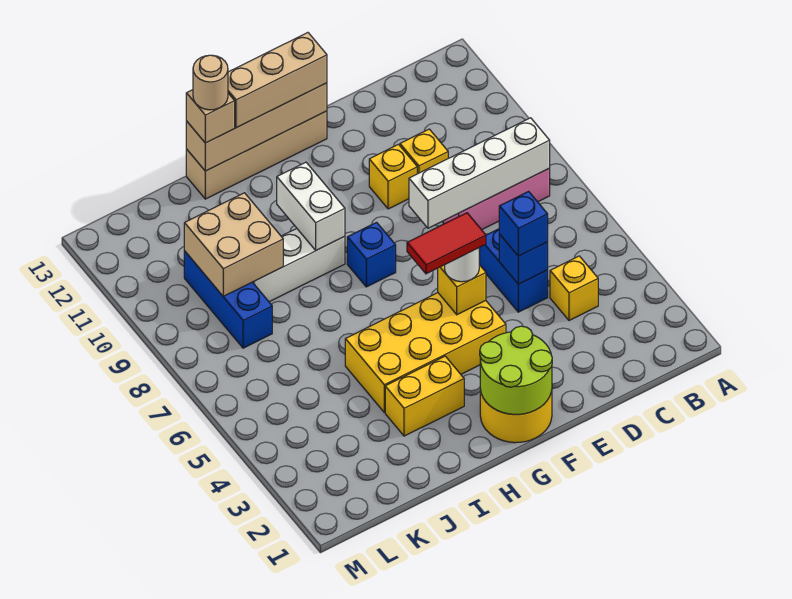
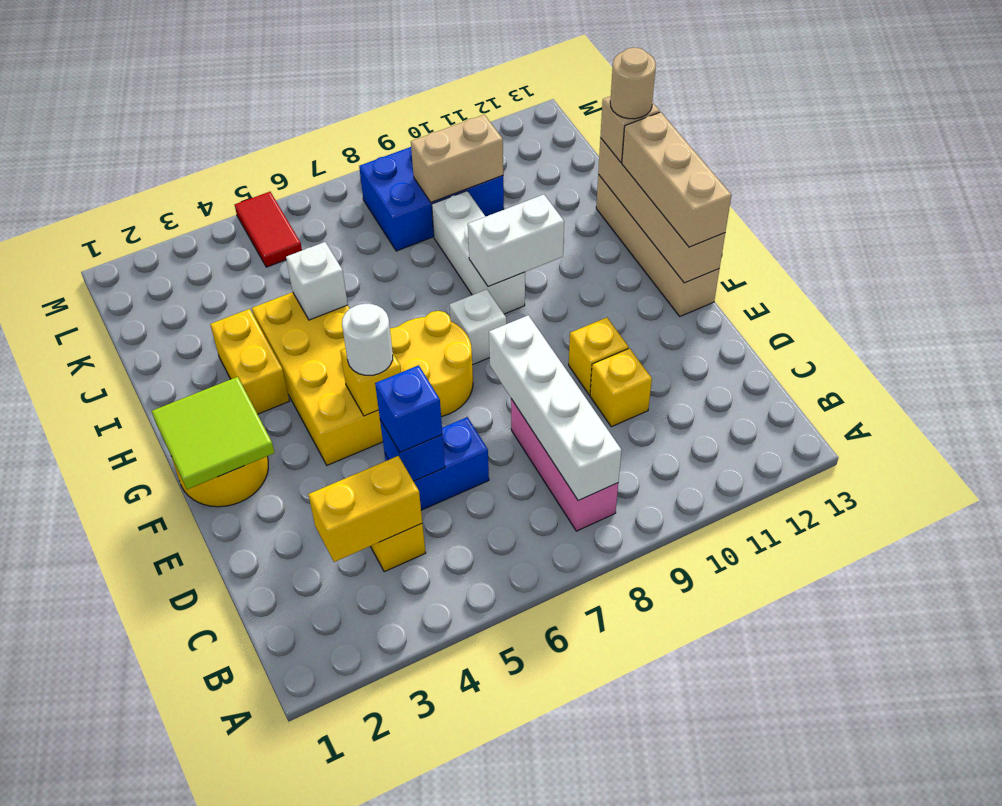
none -> yellow 1x2 brick [308,456,422,562]
lime 2x2 round brick [480,326,552,414] -> lime 2x2 tile [152,377,275,489]
red 1x2 tile [407,213,486,274] -> red 1x2 tile moved to [235,192,302,267]
none -> yellow 2x2 round brick [390,311,473,417]
blue 1x1 brick [347,222,396,287] -> white 1x1 brick [450,289,506,365]
none -> white 1x1 brick [286,242,348,320]
tan 2x2 brick [184,193,283,296] -> tan 1x2 brick [411,115,503,202]
blue 1x3 brick [184,251,272,348] -> blue 2x3 brick [359,147,504,251]

